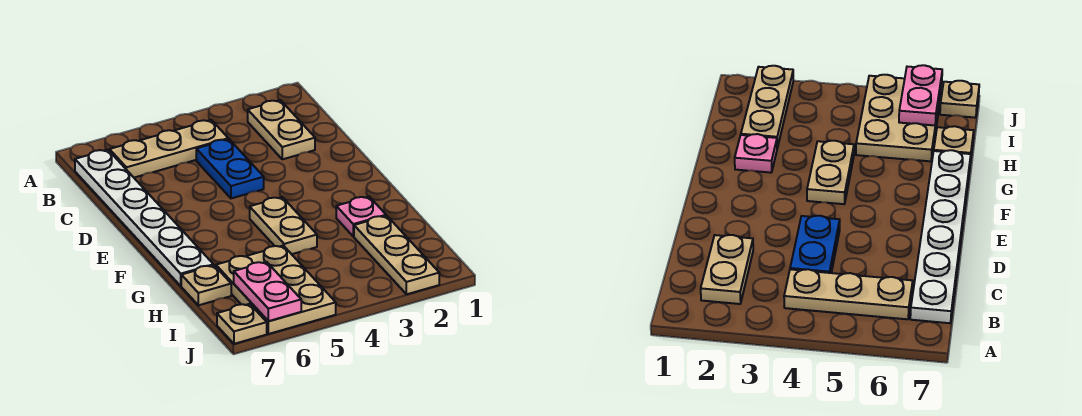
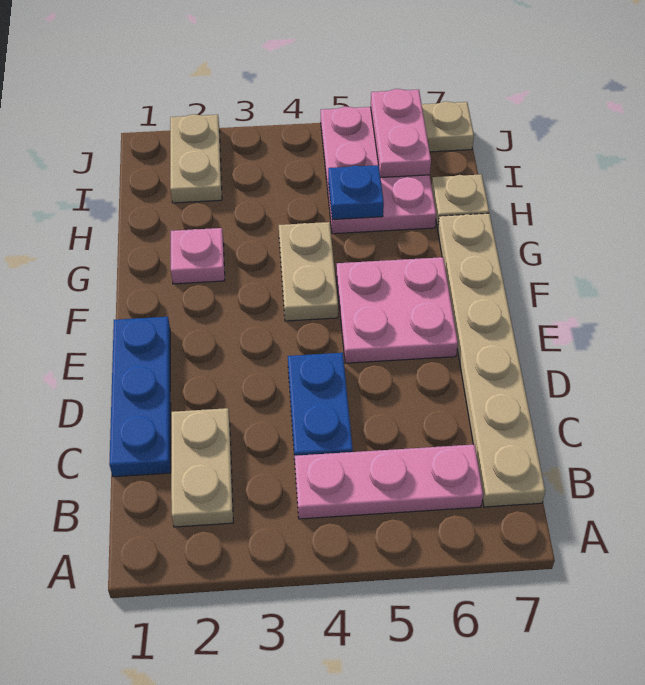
tan 1x3 plate [110,120,228,178] -> pink 1x3 plate [295,444,483,519]
white 1x6 plate [75,150,213,286] -> tan 1x6 plate [438,213,545,507]
none -> blue 1x3 plate [109,317,171,477]
none -> pink 2x2 plate [336,257,458,363]
tan 1x3 plate [354,216,439,294] -> tan 1x2 plate [170,114,222,203]
tan 2x3 plate [216,246,336,334] -> pink 2x3 plate [321,107,436,234]
none -> blue 1x1 plate [328,165,384,220]

